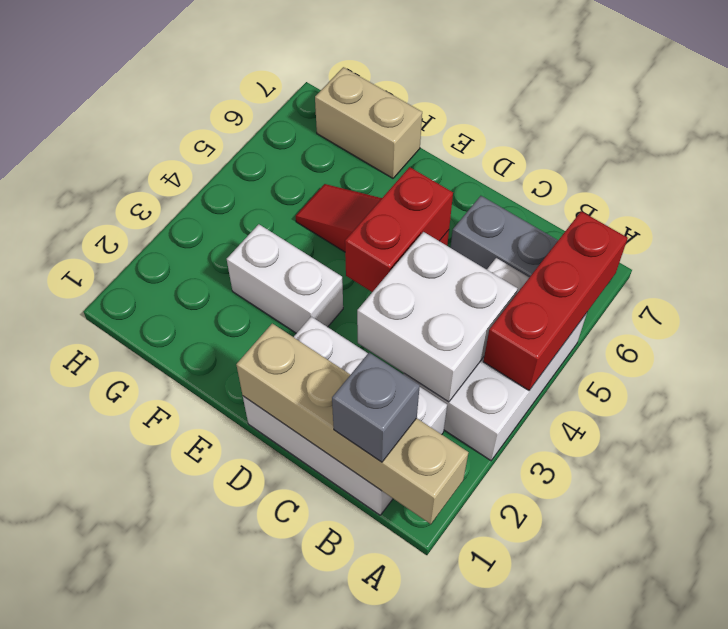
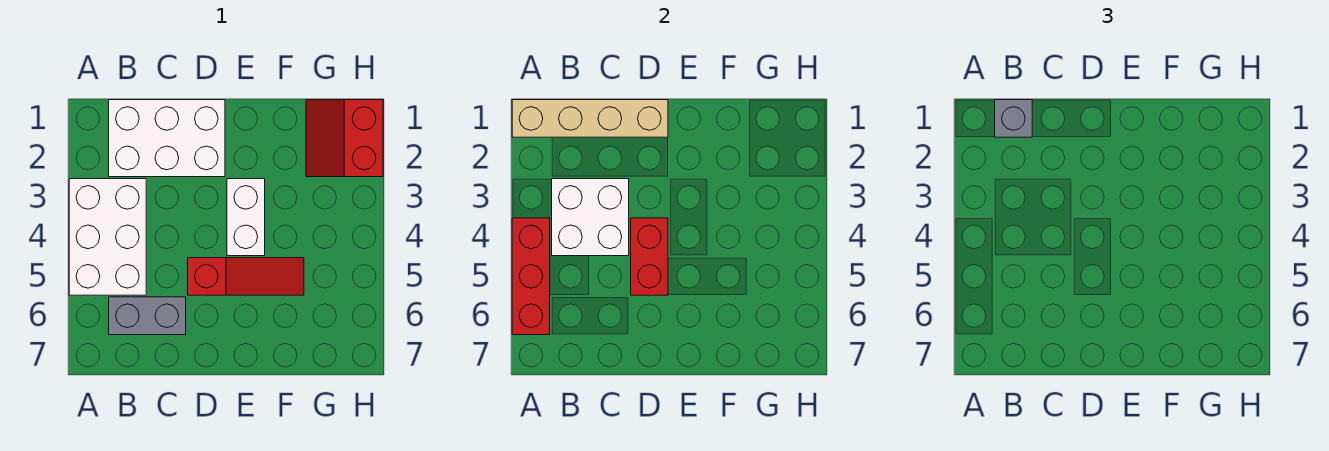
white 1x2 brick [227,224,343,333] -> white 1x2 brick turned to [227,179,265,256]
tan 1x2 brick [315,67,422,178] -> none
none -> red 2x2 slope [306,100,383,177]

